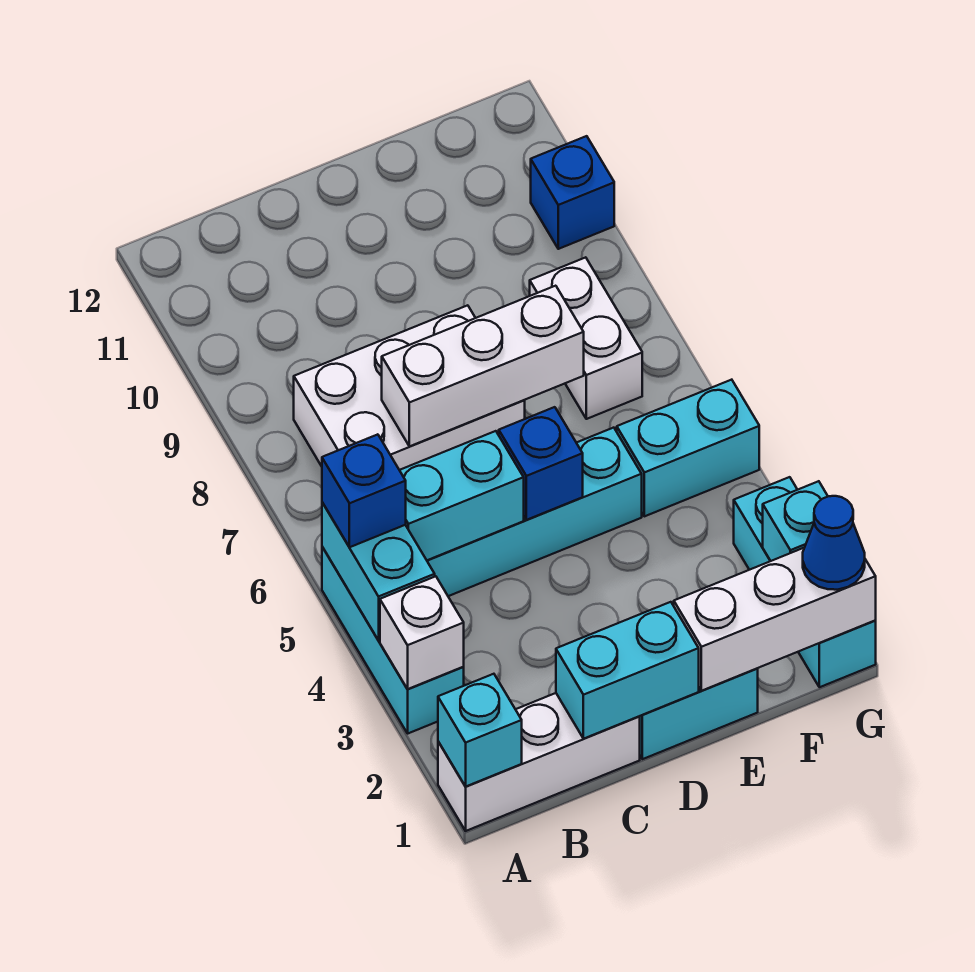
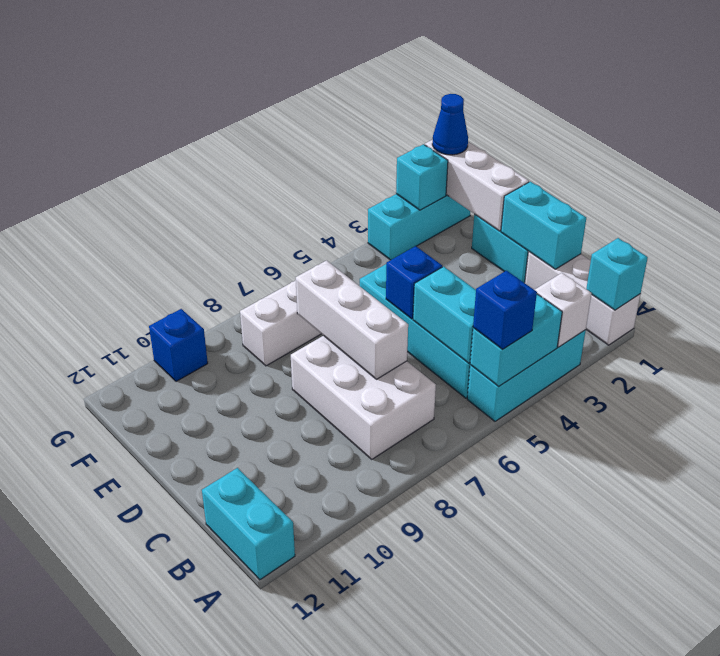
cyan 1x2 brick [617,380,759,516] -> cyan 1x2 brick moved to [202,468,295,580]

